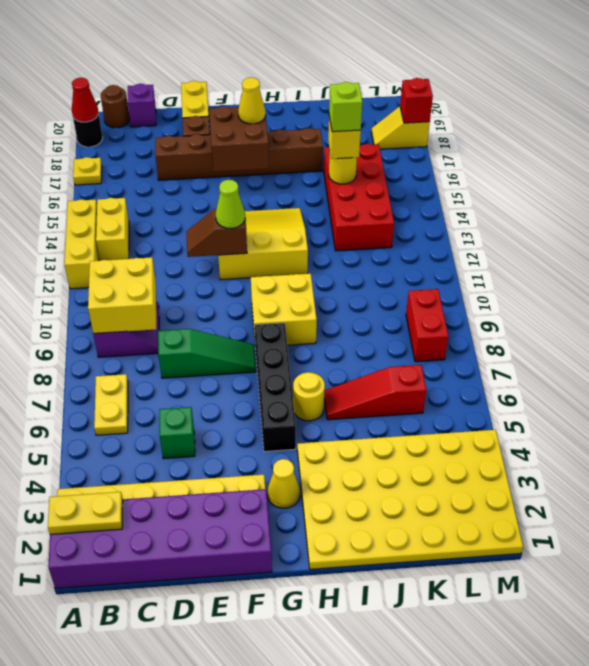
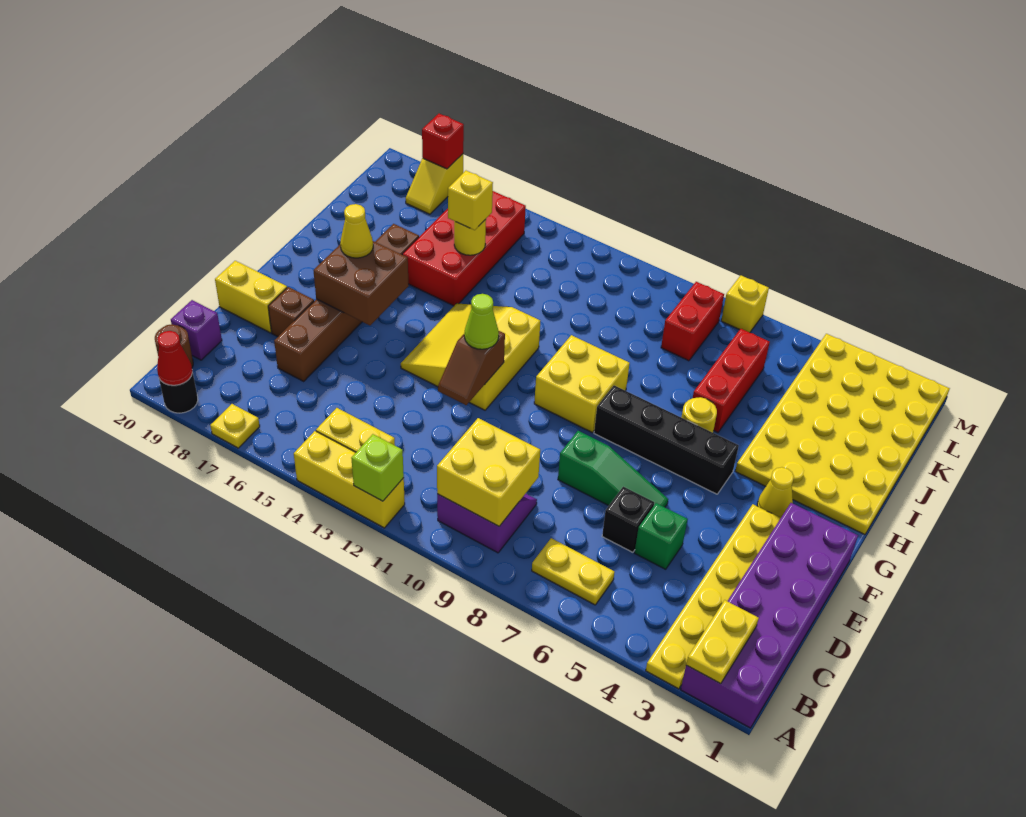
none -> black 1x1 brick [602,487,654,552]
green 1x3 slope [158,329,256,378] -> green 1x3 slope turned to [558,431,668,507]
red 1x3 slope [324,365,426,420] -> red 1x3 brick [693,329,770,432]
red 2x4 brick [324,144,394,251] -> red 2x4 brick turned to [402,191,526,306]
lime 1x1 brick [329,82,362,132] -> lime 1x1 brick moved to [351,434,404,501]
red 1x2 brick [406,289,448,362] -> red 1x2 brick turned to [661,282,724,361]
none -> yellow 1x1 brick [721,276,769,333]

